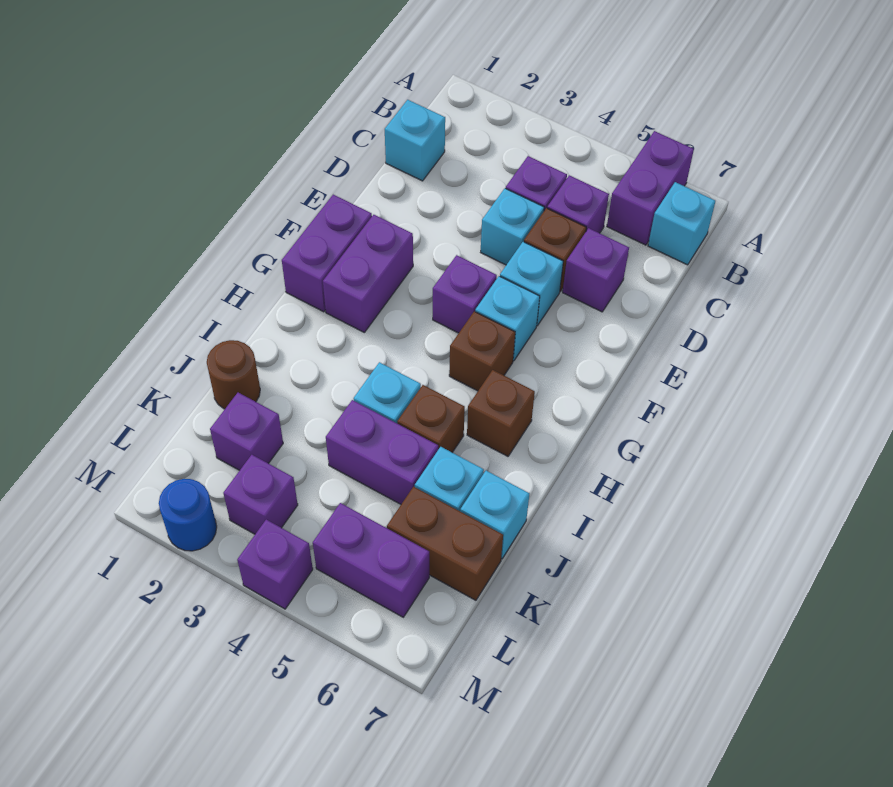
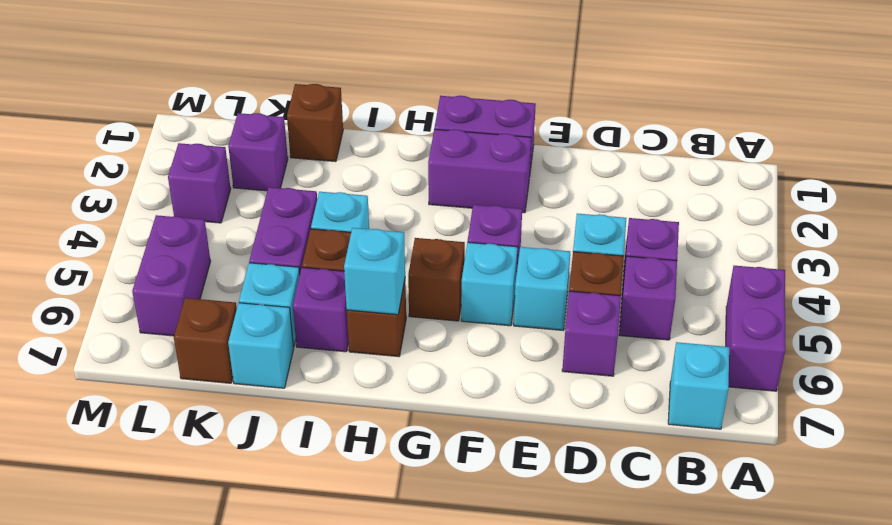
purple 1x2 brick [607,131,694,245] -> purple 1x2 brick turned to [726,266,785,391]
cyan 1x1 brick [385,100,445,181] -> cyan 1x1 brick moved to [344,228,405,315]
brown 1x1 round brick [207,340,260,409] -> brown 1x1 brick [287,84,343,162]
brown 1x2 brick [387,487,503,600] -> brown 1x1 brick [174,298,237,383]
blue 1x1 round brick [159,479,217,551] -> none
purple 1x1 brick [237,520,313,609] -> purple 1x1 brick moved to [293,267,349,352]

